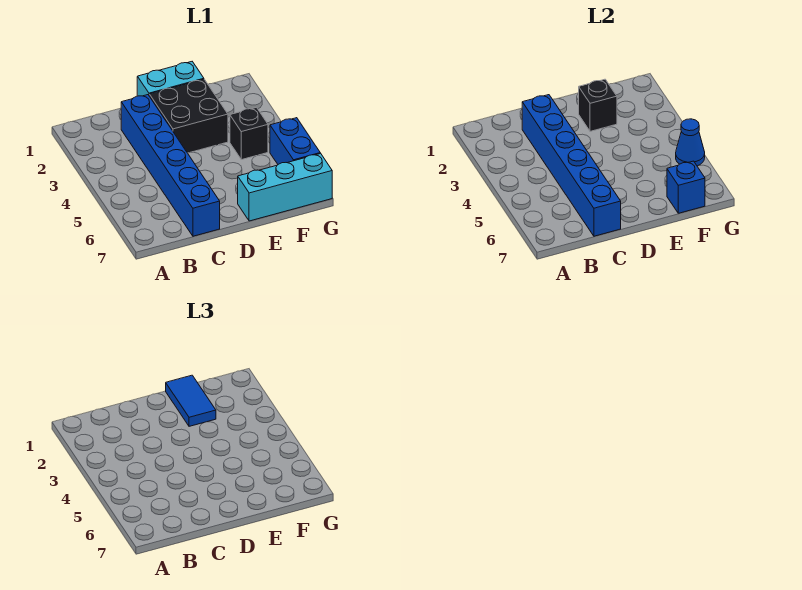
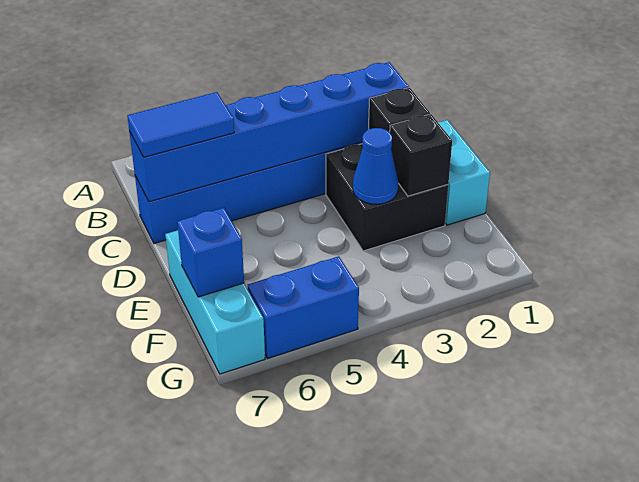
blue 1x2 tile [166,375,216,426] -> blue 1x2 tile moved to [127,92,234,157]
black 1x1 brick [230,107,268,160] -> black 1x1 brick moved to [369,88,430,132]
blue 1x1 cone [676,119,705,166] -> blue 1x1 cone moved to [353,128,398,204]

